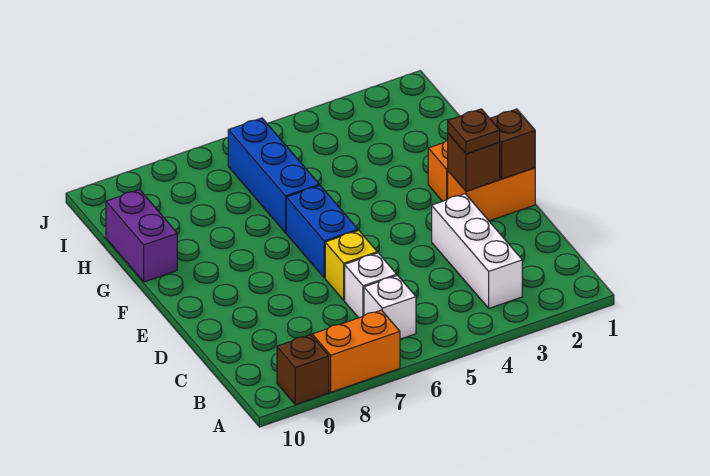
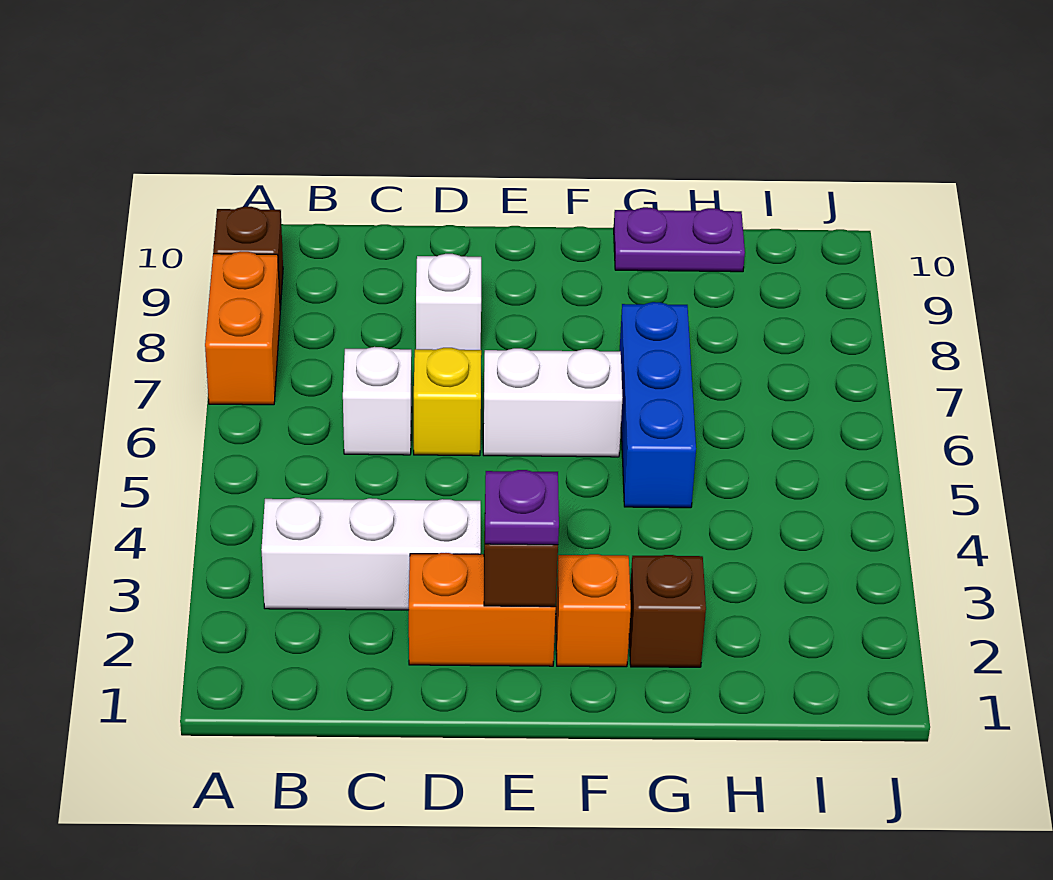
white 1x1 brick [364,275,416,339] -> white 1x1 brick moved to [416,254,481,350]
orange 1x2 brick [448,168,535,221] -> orange 1x2 brick turned to [409,553,556,666]
brown 1x1 brick [490,109,535,179] -> brown 1x1 brick moved to [629,555,706,667]
brown 1x1 plate [448,109,500,154] -> purple 1x1 plate [485,470,559,545]
blue 1x2 brick [286,186,358,278] -> white 1x2 brick [483,348,622,457]
blue 1x3 brick [228,118,319,233] -> blue 1x3 brick turned to [620,302,696,508]
purple 1x2 brick [106,190,177,282] -> purple 1x2 plate [614,207,745,272]

